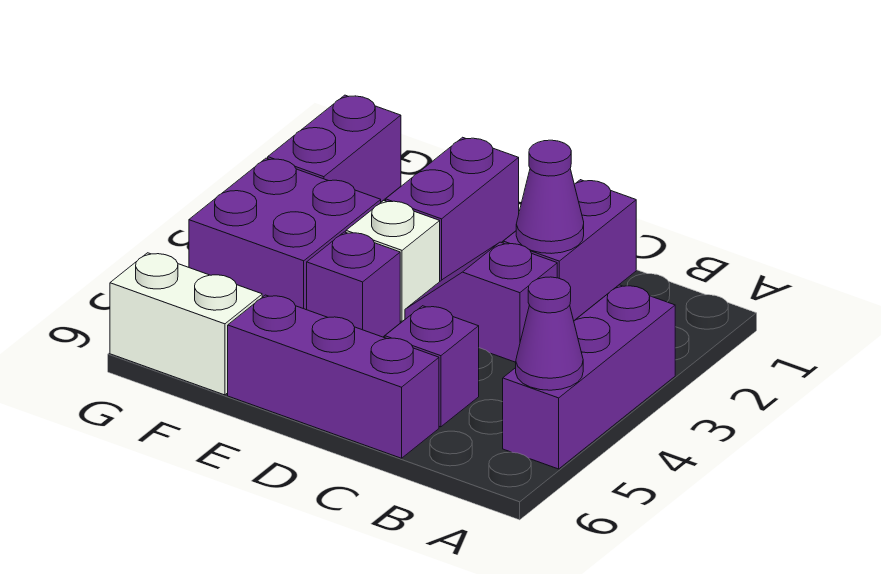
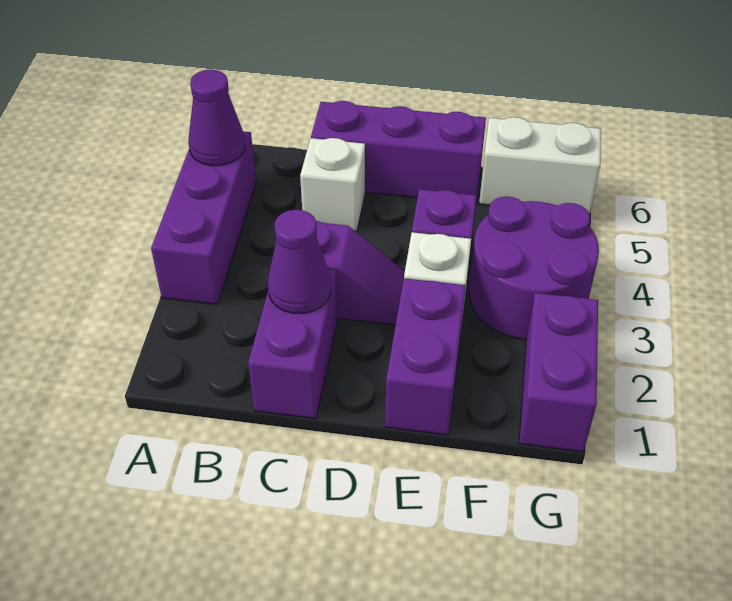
purple 1x1 brick [385,306,479,427] -> white 1x1 brick [300,138,365,231]
purple 2x2 brick [189,158,381,310] -> purple 2x2 round brick [469,196,599,340]

